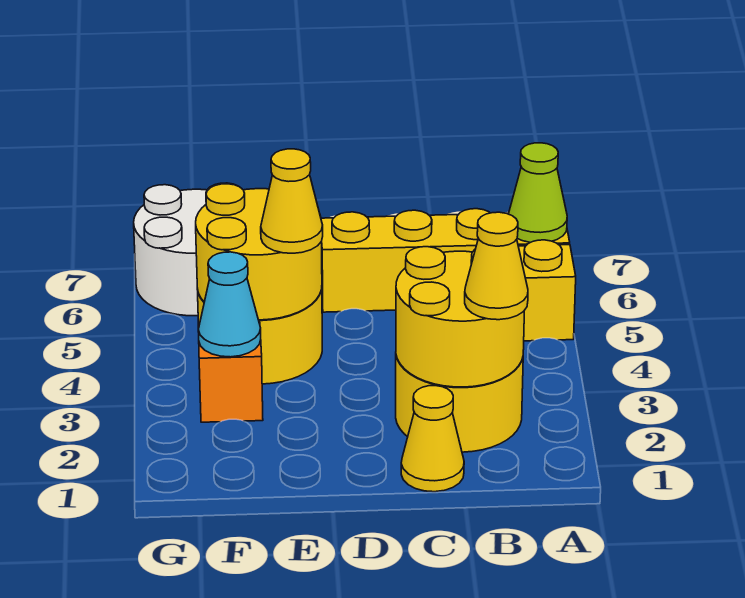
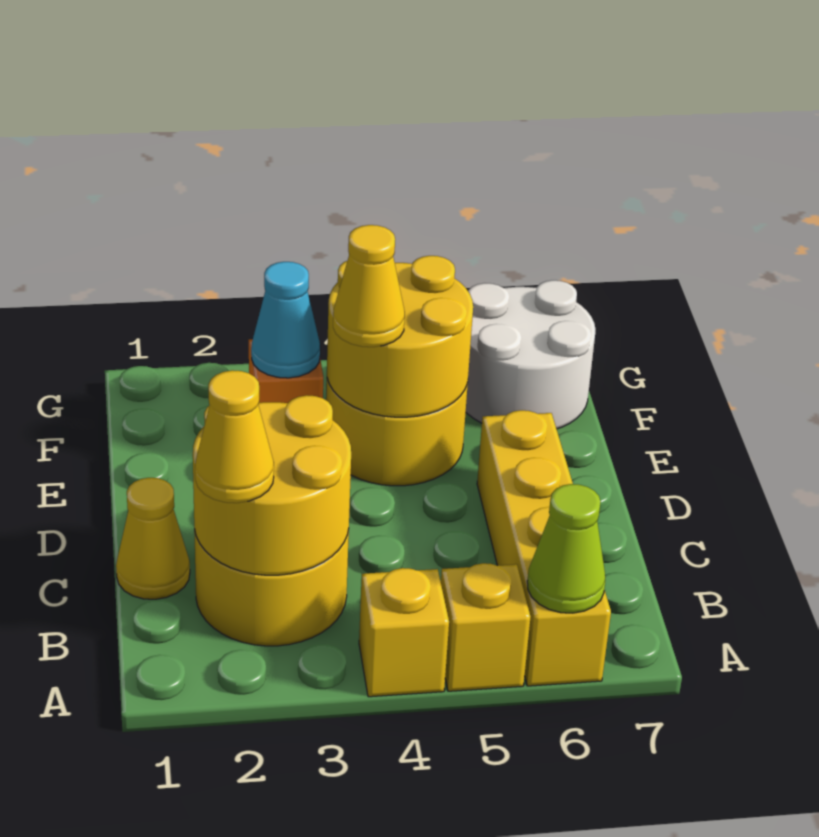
none -> yellow 1x1 brick [359,568,449,697]

